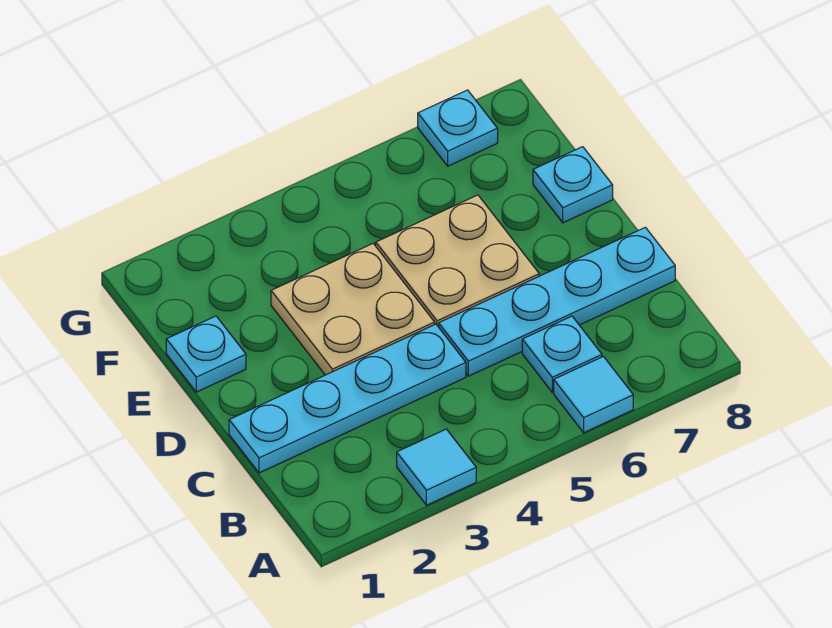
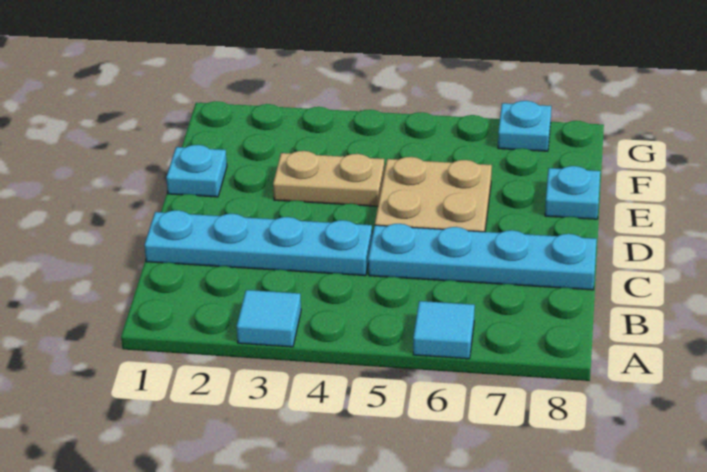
cyan 1x1 plate [522,316,602,392] -> none
tan 2x2 plate [271,244,435,375] -> tan 1x2 plate [273,151,385,206]

